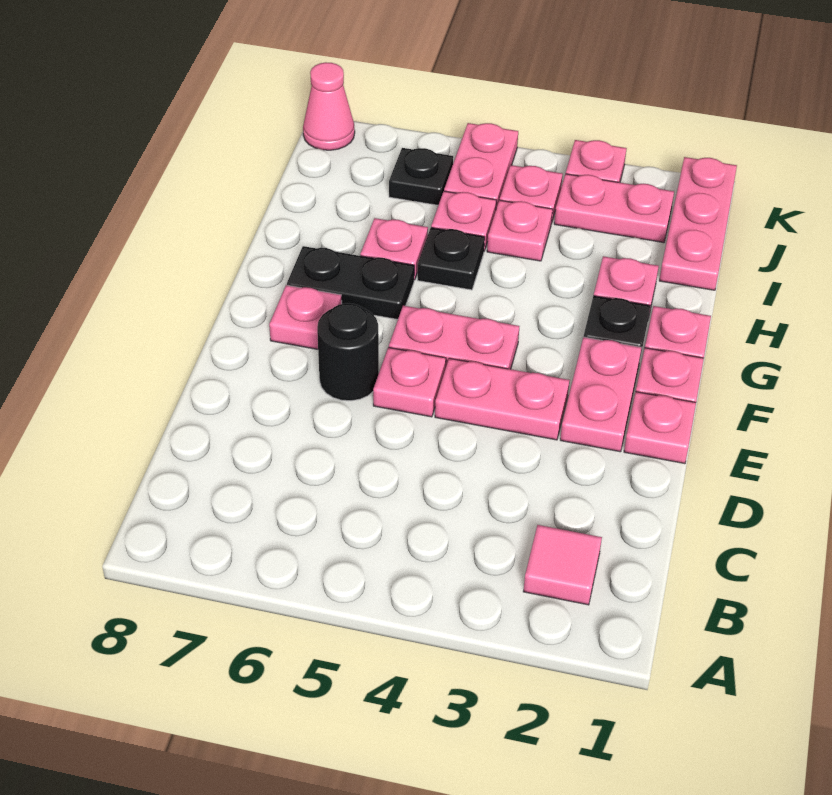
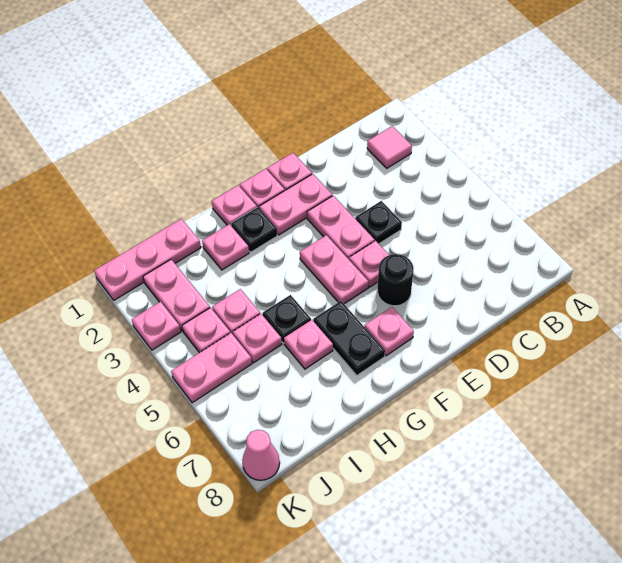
black 1x1 plate [389,148,453,205] -> black 1x1 plate moved to [355,201,402,244]

